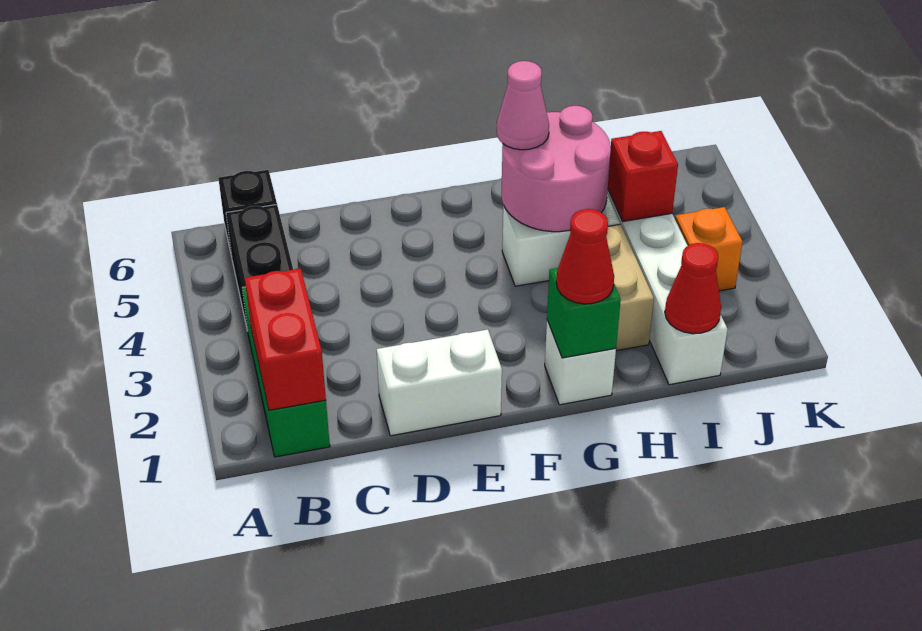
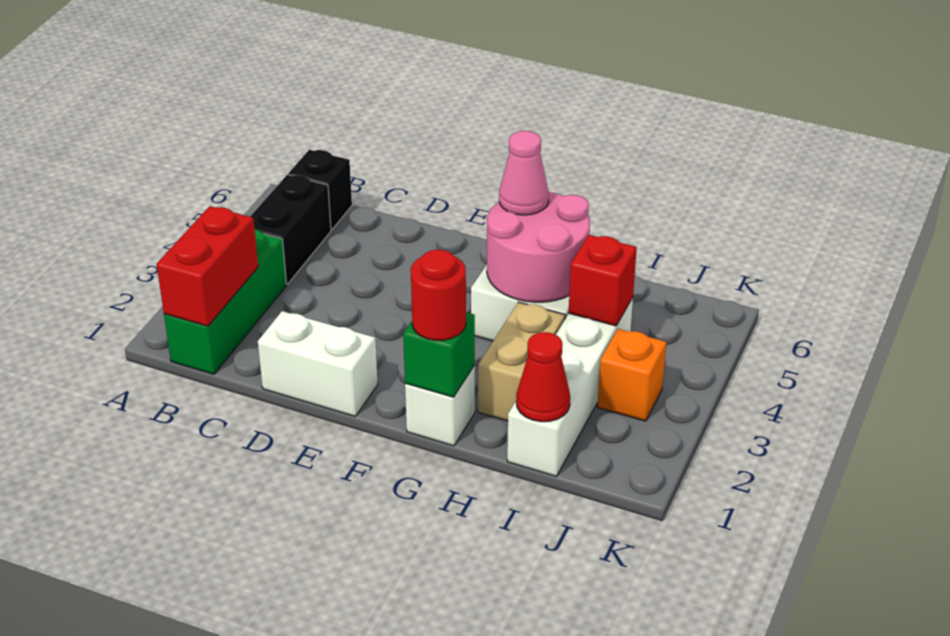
red 1x1 cone [556,209,614,304] -> red 1x1 round brick [411,250,466,340]

